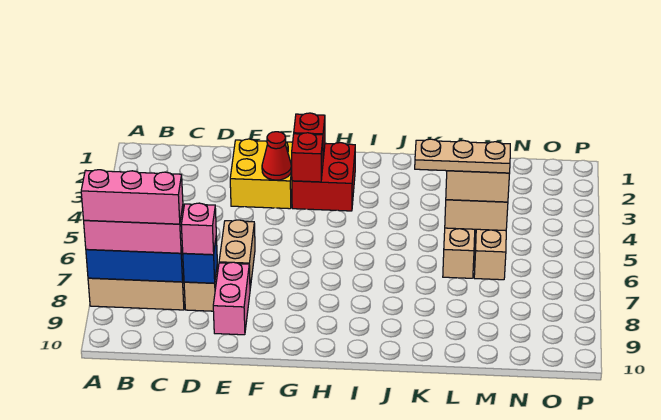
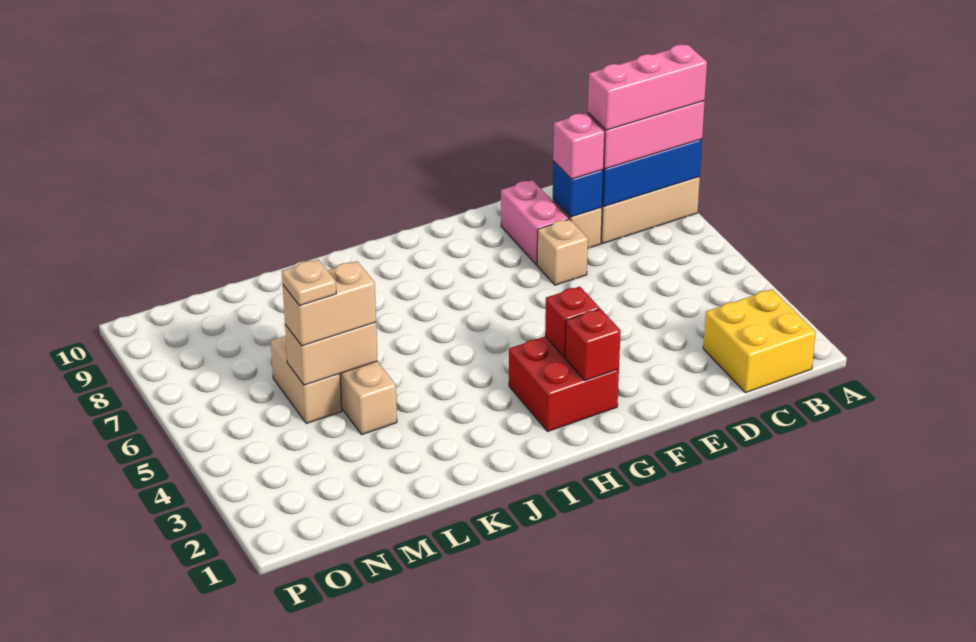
yellow 2x2 brick [230,139,293,209] -> yellow 2x2 brick moved to [703,289,816,393]
tan 1x2 brick [219,220,255,288] -> tan 1x1 brick [537,219,588,285]
red 1x1 cone [262,132,291,180] -> none
tan 1x3 plate [415,139,510,173] -> tan 1x1 plate [282,259,336,306]

